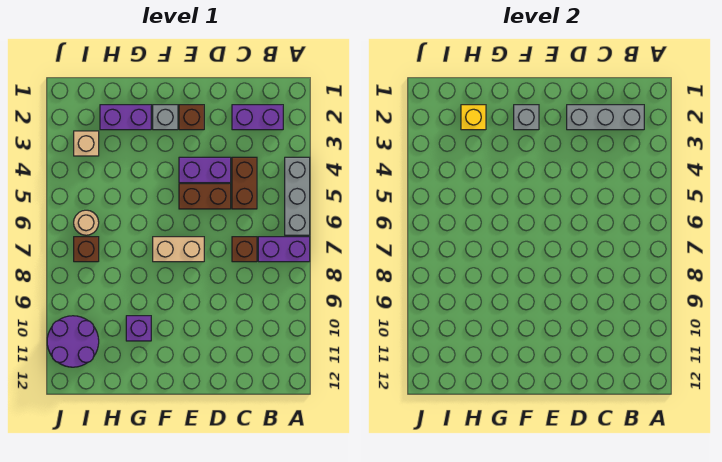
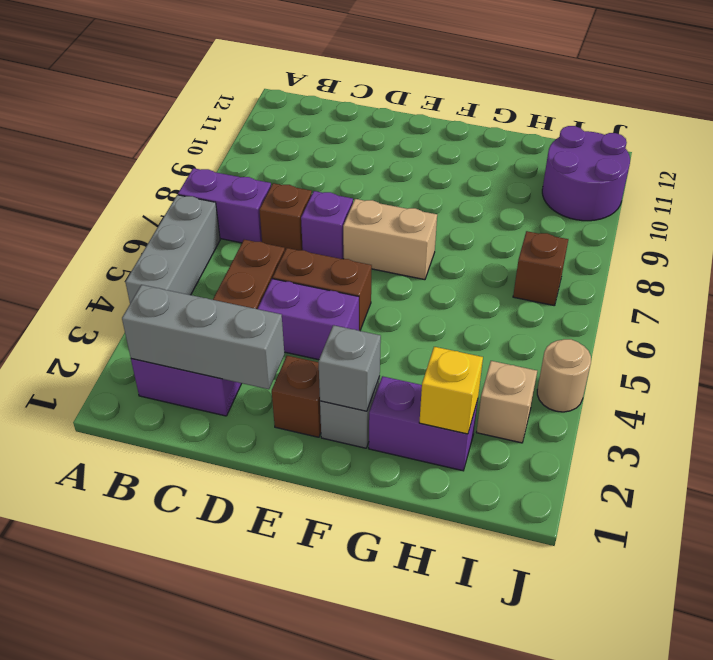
purple 1x1 brick [126,316,151,341] -> purple 1x1 brick moved to [301,191,353,259]
tan 1x1 round brick [74,210,99,235] -> tan 1x1 round brick moved to [537,339,591,412]

